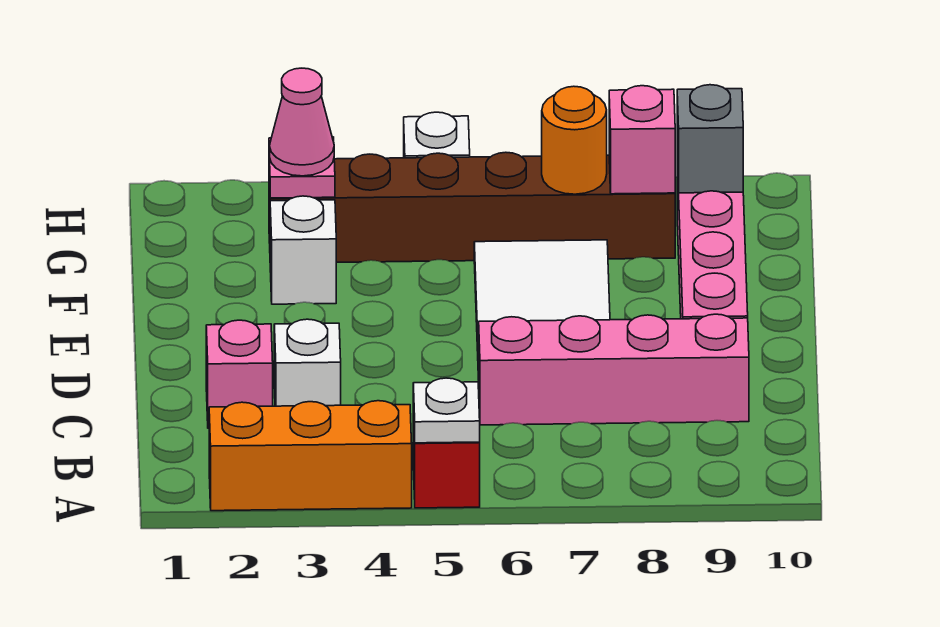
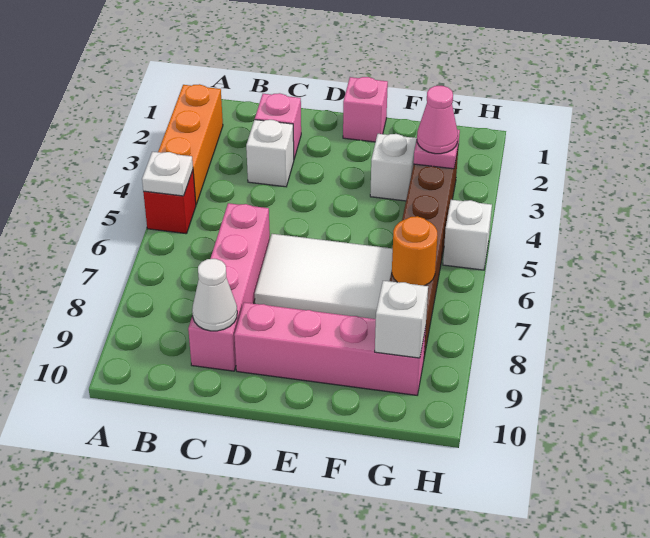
none -> white 1x1 cone [192,259,237,331]
pink 1x1 brick [609,86,675,194] -> pink 1x1 brick moved to [343,77,388,142]
grey 1x1 brick [677,85,743,193] -> white 1x1 brick [375,281,428,358]

